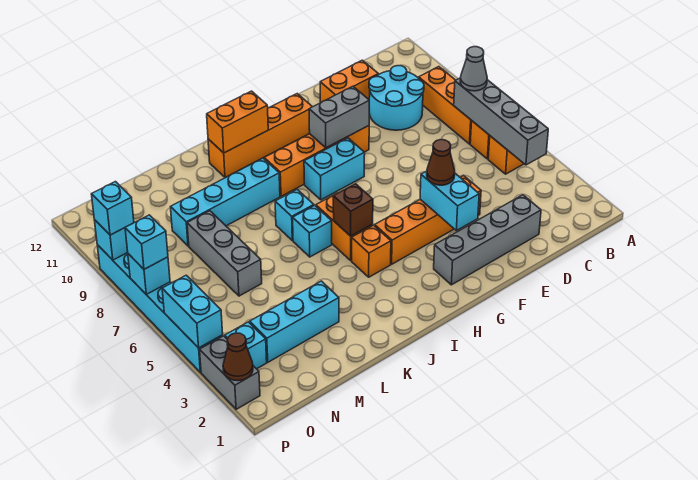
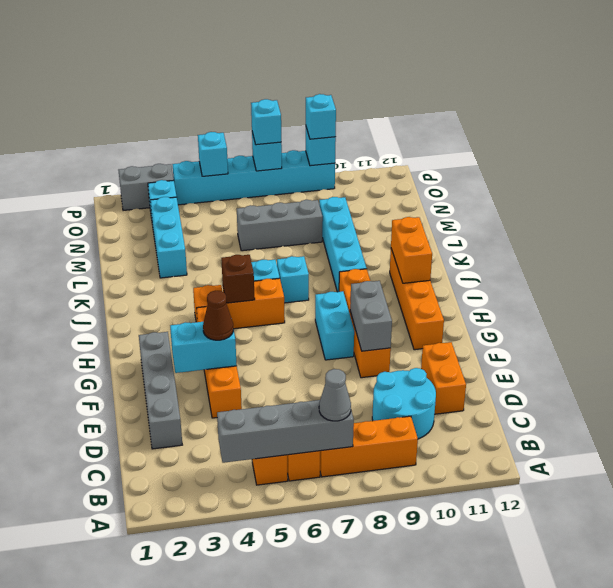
brown 1x1 cone [223,333,253,381] -> none
cyan 1x2 brick [162,275,223,348] -> cyan 1x1 brick [198,132,228,176]

